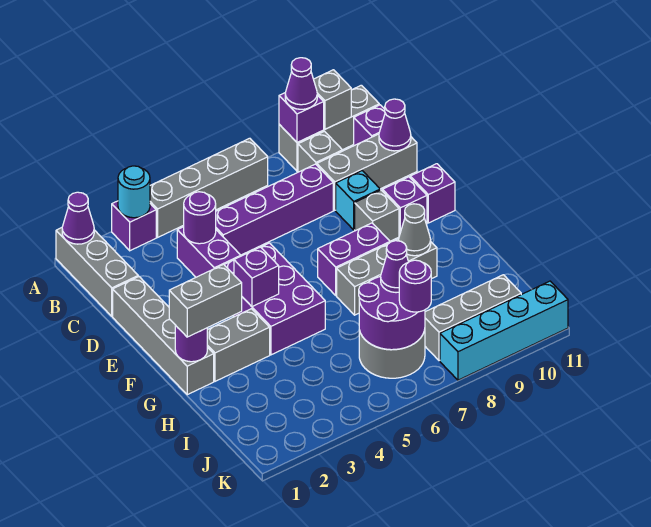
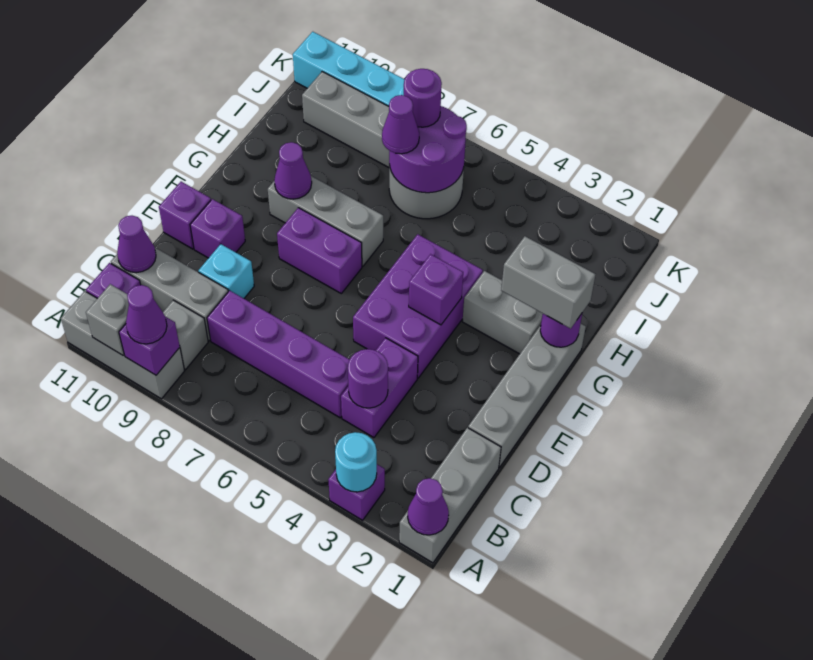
grey 1x4 brick [150,138,268,237] -> none
grey 1x1 brick [355,190,399,241] -> none
grey 1x1 cone [399,204,431,256] -> purple 1x1 cone [274,142,312,199]

